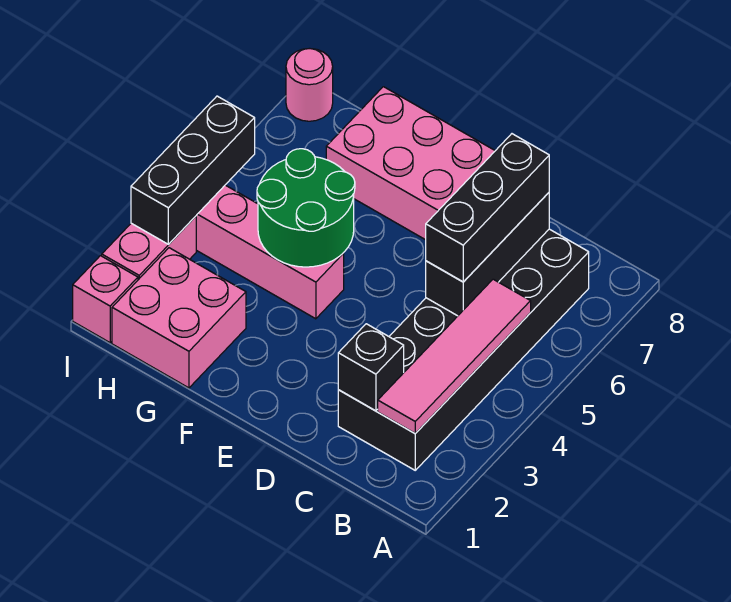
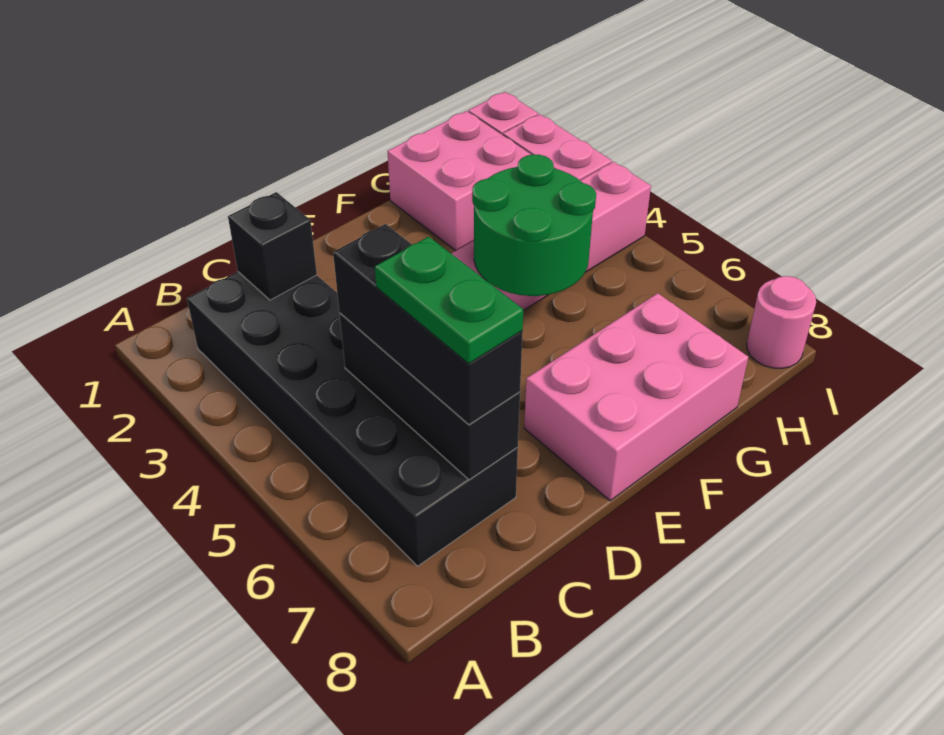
pink 1x4 tile [378,279,531,433] -> none
none -> green 1x2 plate [375,237,523,364]
black 1x3 brick [131,96,255,244] -> none

